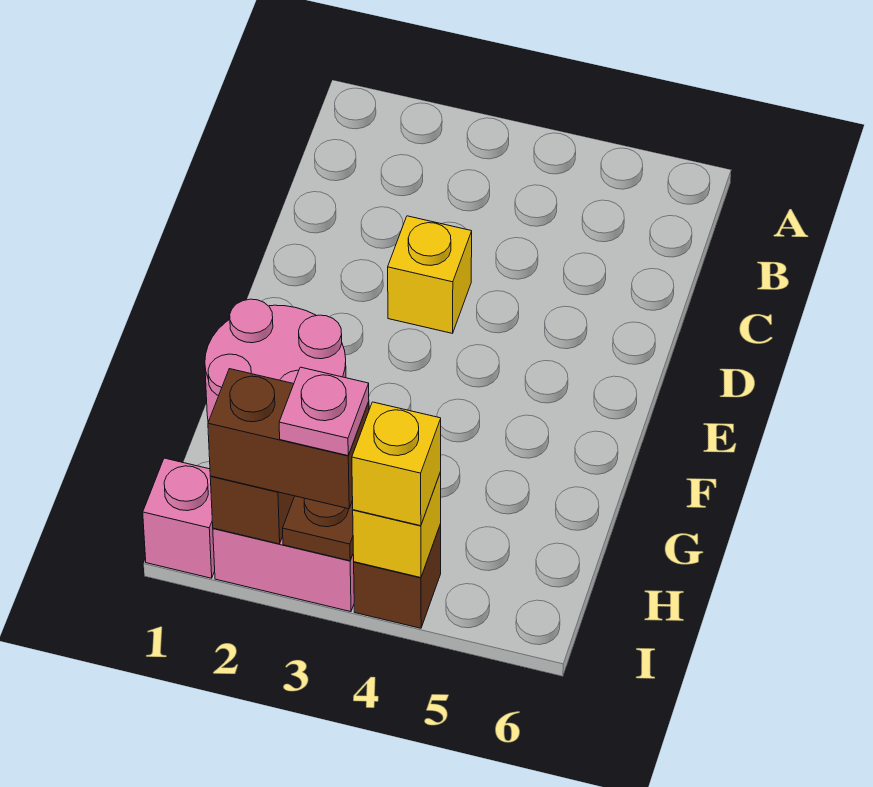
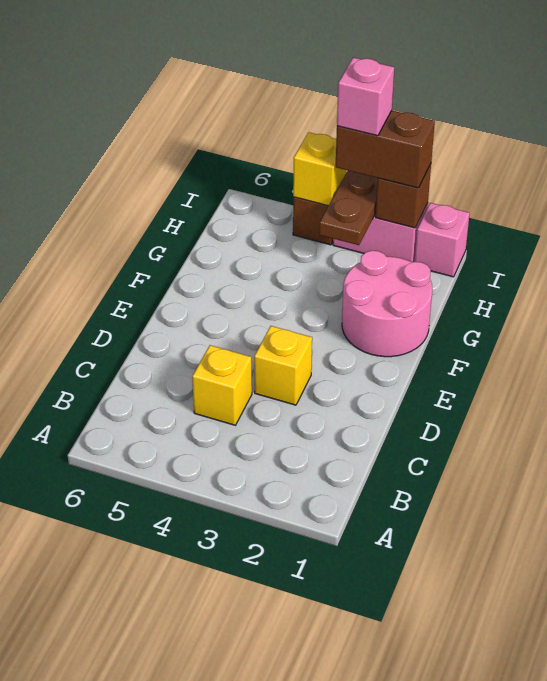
pink 1x1 plate [279,367,369,456] -> pink 1x1 brick [337,58,394,136]
yellow 1x1 brick [352,402,441,526] -> yellow 1x1 brick moved to [192,345,252,425]

